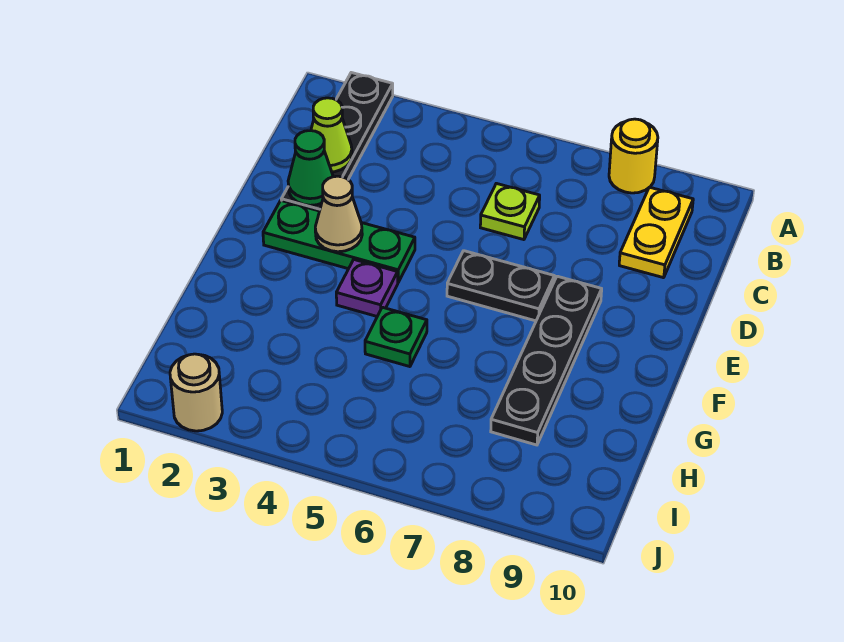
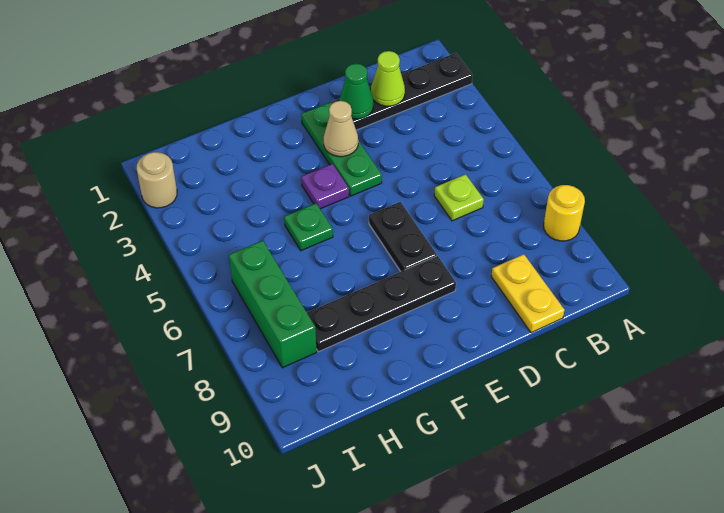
yellow 1x2 plate [619,187,693,278] -> yellow 1x2 plate turned to [491,254,565,333]
none -> green 1x3 brick [229,241,317,368]

